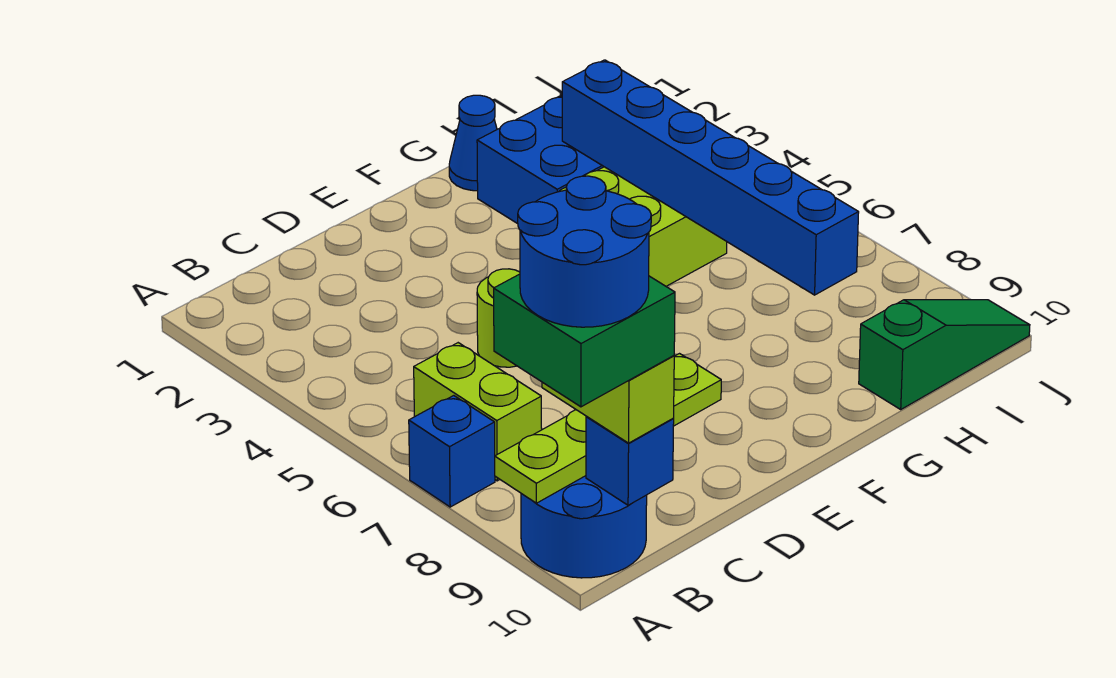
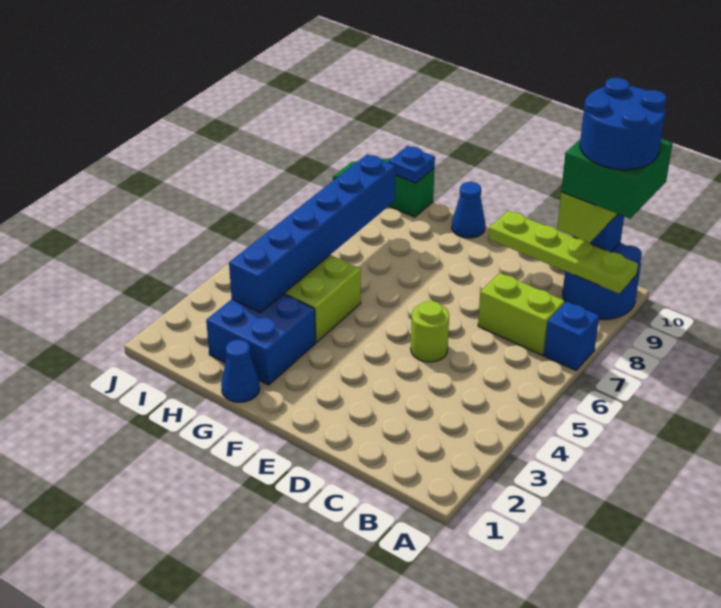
lime 1x2 brick [414,343,542,481] -> lime 1x2 brick turned to [478,273,565,355]
none -> blue 1x1 cone [452,182,485,238]
none -> blue 1x1 plate [389,146,435,183]

